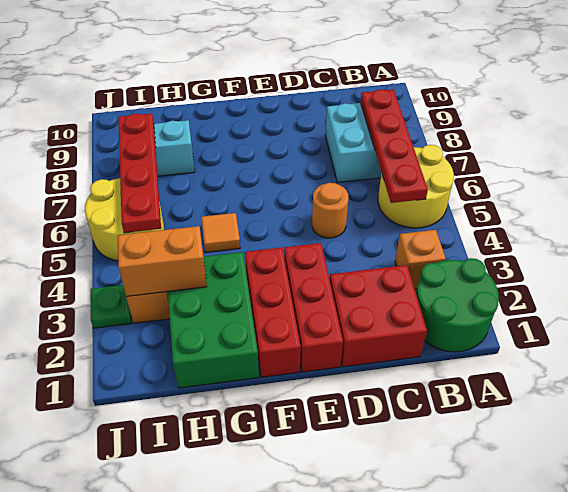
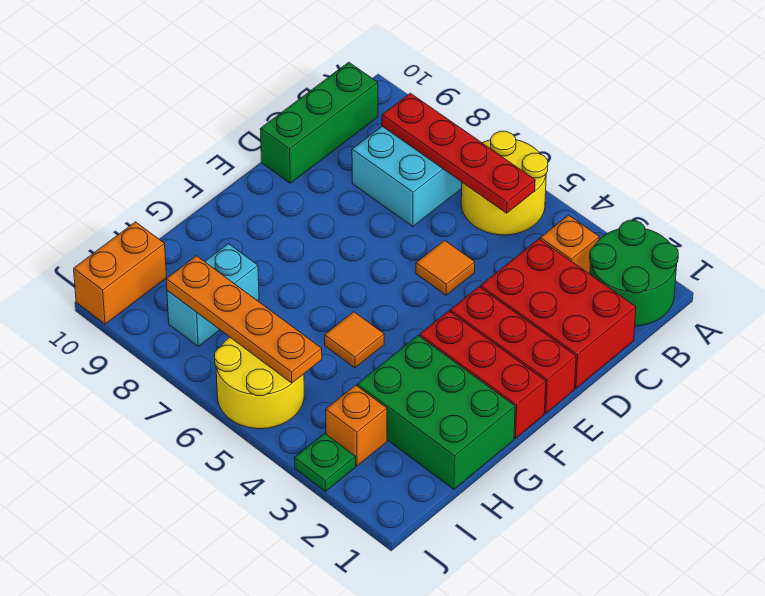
none -> green 1x3 brick [260,62,378,183]
red 2x2 brick [330,265,427,367] -> red 2x3 brick [481,239,636,389]
orange 1x1 round brick [312,183,349,238] -> orange 1x1 tile [416,240,475,295]
orange 1x2 brick [118,226,207,297] -> orange 1x2 brick moved to [74,222,167,324]
red 1x4 plate [118,113,161,233] -> orange 1x4 plate [166,256,322,383]

